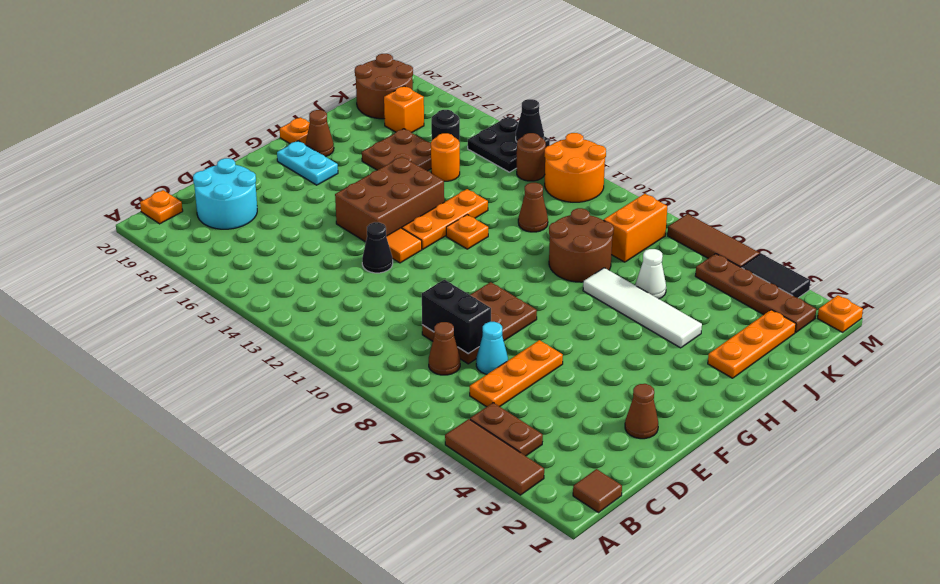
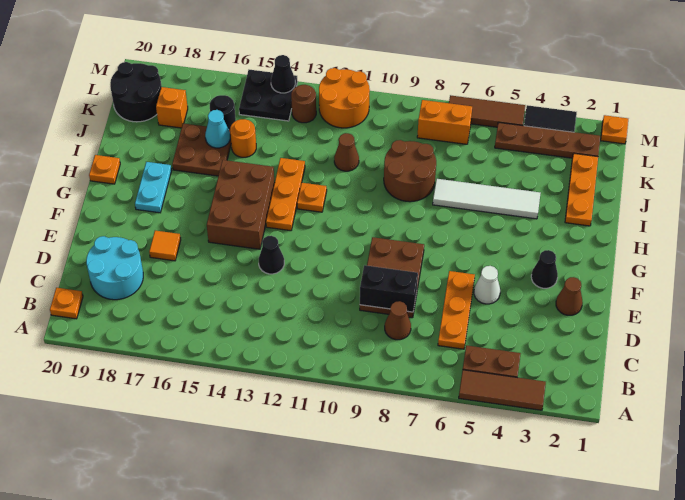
brown 1x1 tile [573,469,622,513] -> none
cyan 1x1 cone [476,322,508,374] -> cyan 1x1 cone moved to [205,110,230,148]
none -> black 1x1 cone [531,250,558,288]
orange 1x1 tile [386,228,422,263] -> orange 1x1 tile moved to [149,231,181,261]
cyan 1x2 plate [277,141,338,185] -> cyan 1x2 plate turned to [135,162,171,213]
brown 1x1 cone [306,110,334,157] -> none
white 1x1 cone [636,249,666,299] -> white 1x1 cone moved to [474,266,500,304]
orange 1x2 brick [604,194,667,262] -> orange 1x2 brick turned to [417,100,472,144]
brown 2x2 round brick [355,54,413,119] -> black 2x2 round brick [110,62,162,122]

